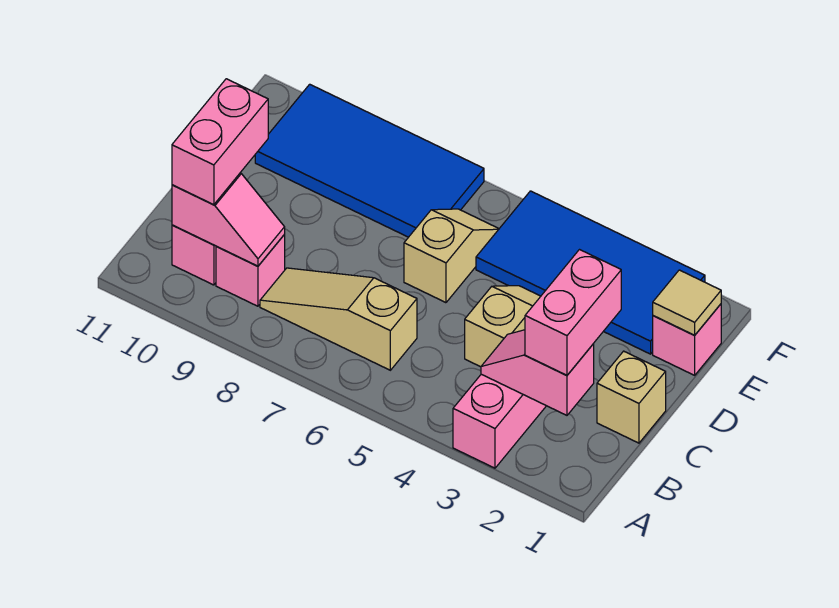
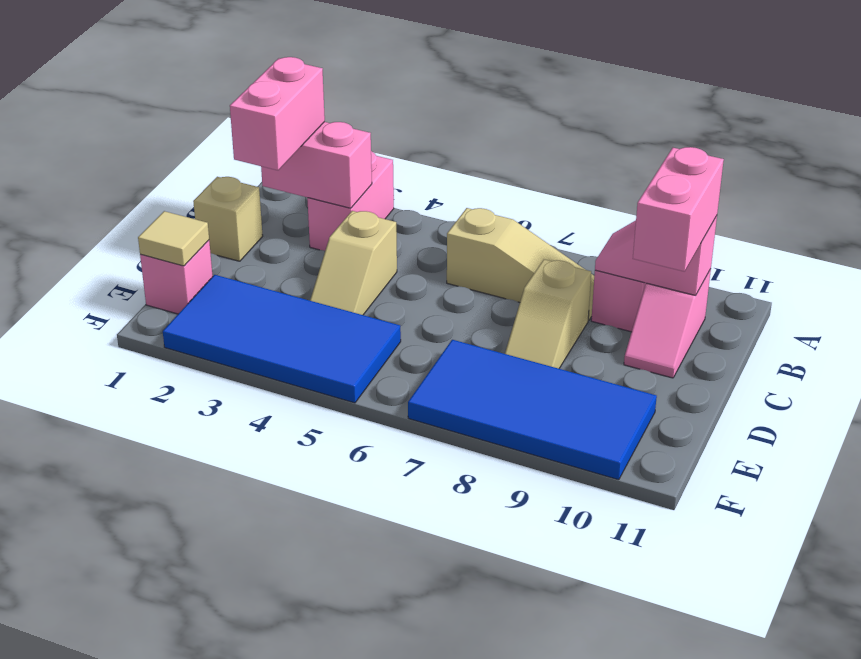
pink 1x2 slope [481,330,594,415] -> pink 1x2 brick [261,122,372,208]
tan 1x2 slope [404,209,499,303] -> tan 1x2 slope moved to [505,260,591,369]

